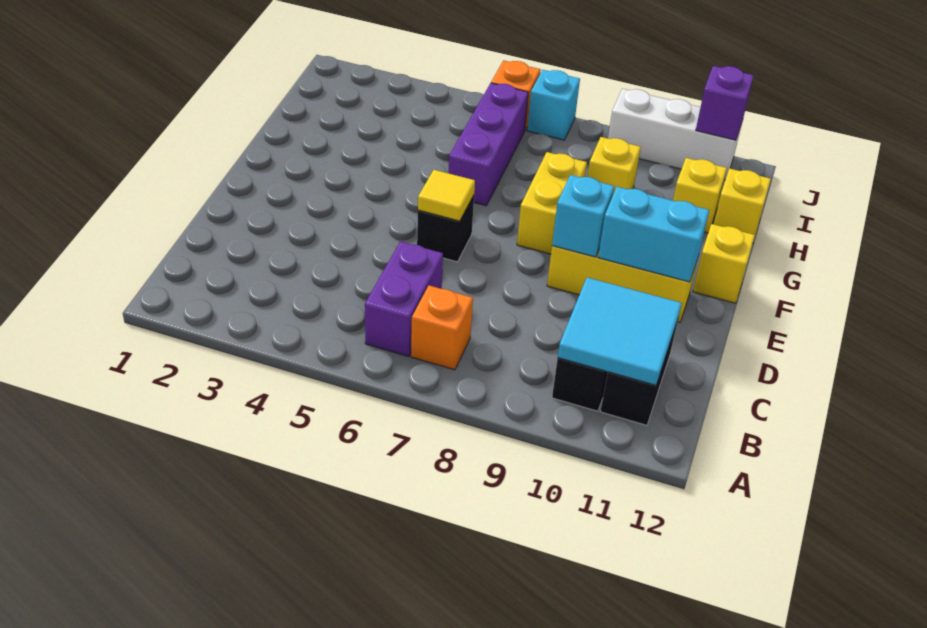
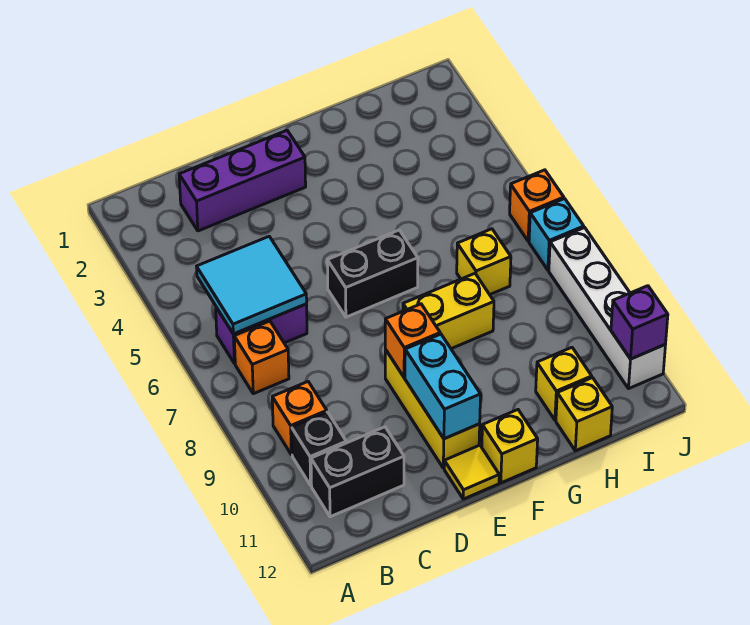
none -> orange 1x1 brick [272,382,327,455]
cyan 2x2 tile [558,277,682,385] -> cyan 2x2 tile moved to [197,236,307,334]
black 1x1 brick [417,195,474,262] -> black 1x2 brick [327,230,418,317]
yellow 1x1 tile [418,170,475,221] -> yellow 1x1 tile moved to [444,445,499,499]
cyan 1x1 brick [552,175,614,257] -> orange 1x1 brick [385,304,440,377]
purple 1x3 brick [448,83,528,206] -> purple 1x3 brick moved to [179,130,306,231]
yellow 1x1 brick [588,137,641,194] -> yellow 1x1 brick moved to [457,229,511,295]
white 1x3 brick [608,89,742,180] -> white 1x4 brick [549,228,666,388]

